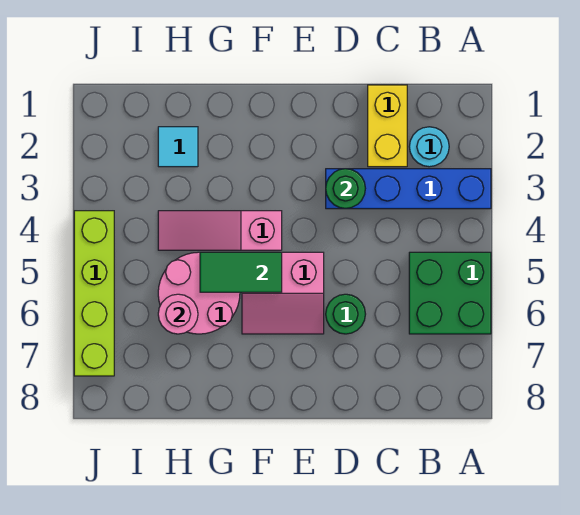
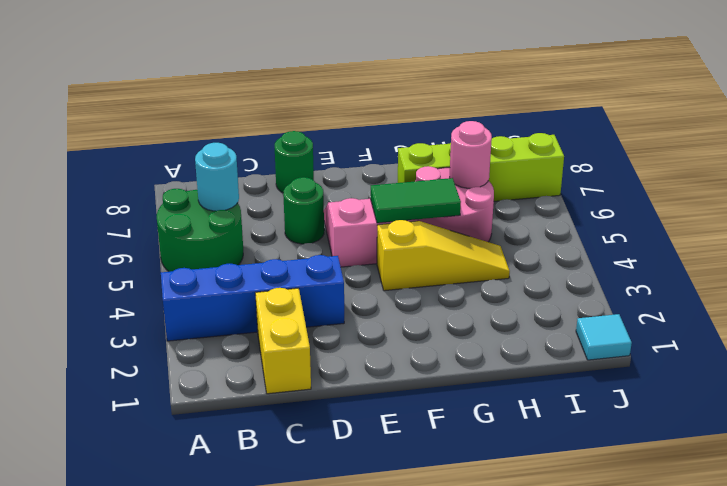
green 2x2 brick [409,252,491,334] -> green 2x2 round brick [157,189,243,272]
cyan 1x1 round brick [409,127,449,167] -> cyan 1x1 round brick moved to [195,143,239,211]
green 1x1 round brick [326,169,365,208] -> green 1x1 round brick moved to [275,131,314,193]
pink 1x3 slope [158,211,282,250] -> yellow 1x3 slope [377,220,510,291]
cyan 1x1 tile [158,127,198,167] -> cyan 1x1 tile moved to [576,314,632,360]
lime 1x4 brick [74,211,114,376] -> lime 1x4 brick turned to [398,133,564,201]

